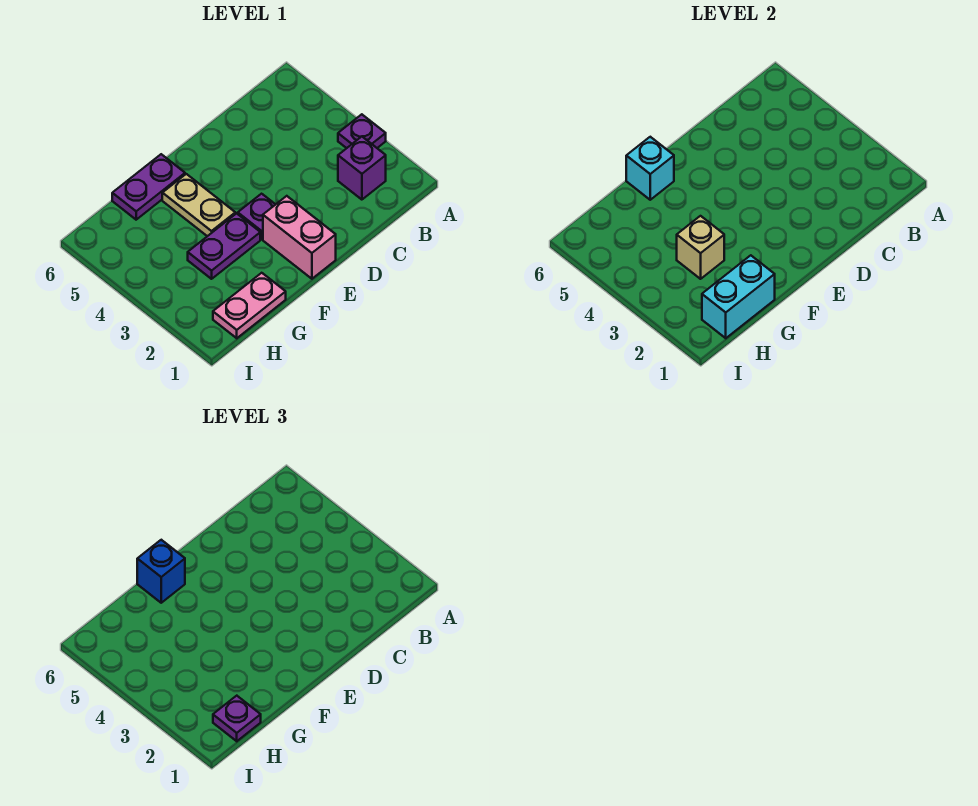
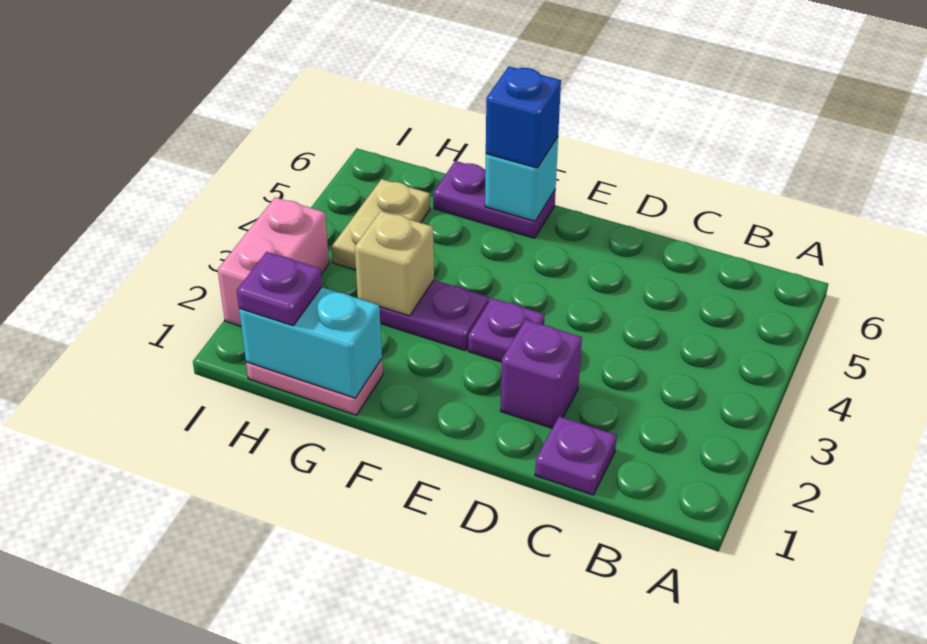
purple 1x1 plate [338,114,386,148] -> purple 1x1 plate moved to [535,416,617,495]
purple 1x1 brick [338,137,386,200] -> purple 1x1 brick moved to [501,320,582,428]
pink 1x2 brick [263,196,336,279] -> pink 1x2 brick moved to [218,197,329,326]
tan 1x2 plate [162,174,235,236] -> tan 1x2 plate moved to [332,179,430,270]

